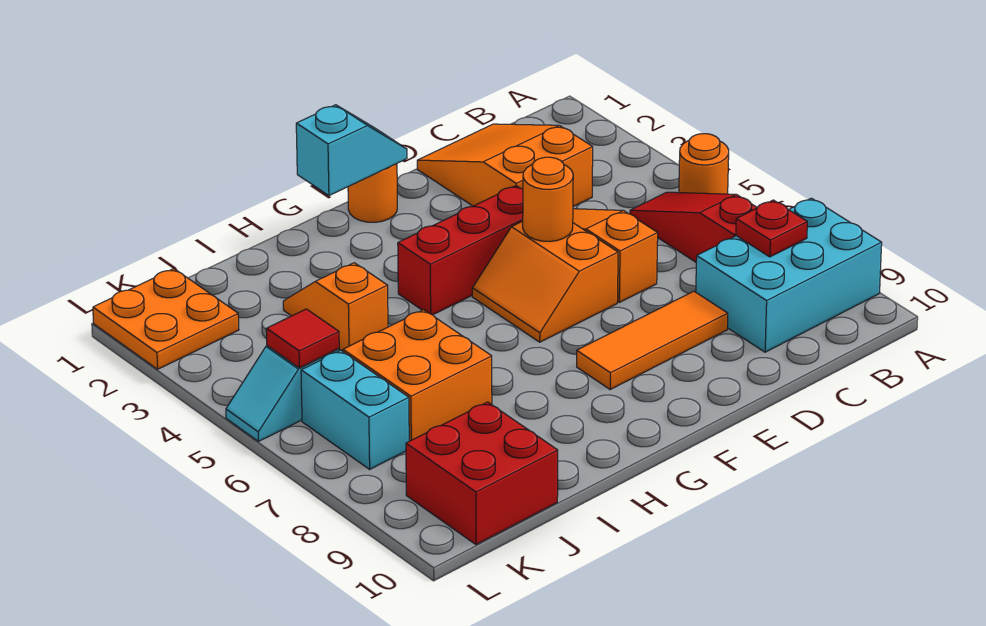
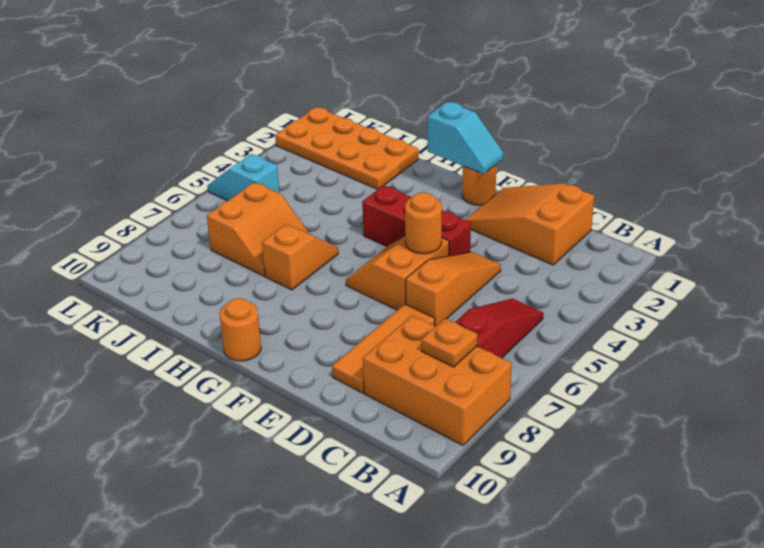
orange 1x1 round brick [679,134,729,194] -> orange 1x1 round brick moved to [220,298,261,361]
cyan 2x3 brick [696,198,882,352] -> orange 2x3 brick [363,315,512,445]
red 1x1 plate [736,200,807,257] -> orange 1x1 plate [421,319,477,367]
orange 2x3 slope [417,124,593,207] -> orange 2x3 slope turned to [465,183,594,265]
orange 1x3 tile [577,291,728,389] -> orange 1x3 tile turned to [332,304,435,393]
orange 1x2 slope [283,263,388,351] -> orange 1x2 slope moved to [262,224,338,290]
orange 2x2 brick [343,310,492,441] -> orange 2x2 slope [207,182,309,276]
red 2x2 brick [406,402,558,545] -> none
orange 2x2 plate [93,269,239,369] -> orange 2x4 plate [275,107,419,189]
red 1x1 tile [266,309,339,368] -> none
cyan 1x2 brick [301,350,409,469] -> none

